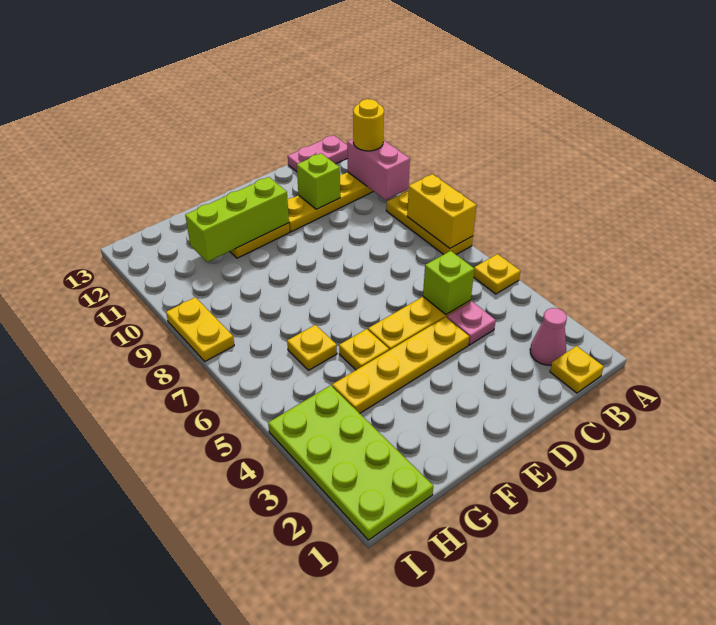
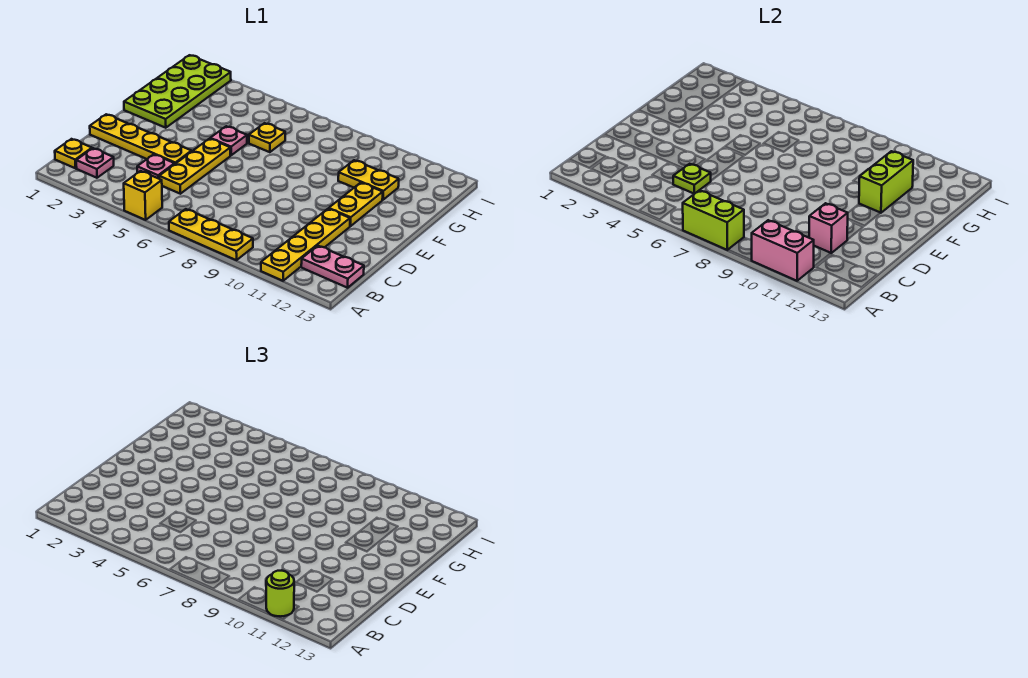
yellow 1x1 plate [474,254,520,294] -> yellow 1x1 brick [124,171,162,220]
yellow 1x2 brick [407,174,477,248] -> lime 1x2 brick [683,190,744,250]
yellow 1x1 round brick [353,99,384,151] -> lime 1x1 round brick [266,571,294,616]
pink 1x2 plate [288,135,348,172] -> pink 1x2 plate turned to [301,246,364,288]
pink 1x1 cone [530,308,567,365] -> pink 1x1 plate [76,148,114,178]
lime 1x1 brick [423,251,474,314] -> lime 1x1 plate [673,164,711,194]
lime 1x1 brick [297,153,340,209] -> pink 1x1 brick [809,203,848,253]
yellow 1x4 plate [332,317,469,413] -> yellow 1x4 plate turned to [90,114,192,164]
lime 1x3 brick [185,177,289,262] -> lime 1x2 brick [859,151,913,213]
yellow 1x1 plate [339,329,389,370] -> pink 1x1 plate [210,126,247,155]
lime 2x4 plate [268,385,433,540] -> lime 2x4 plate turned to [124,55,231,128]
yellow 1x2 plate [166,297,234,361] -> yellow 1x2 plate moved to [338,160,399,200]

